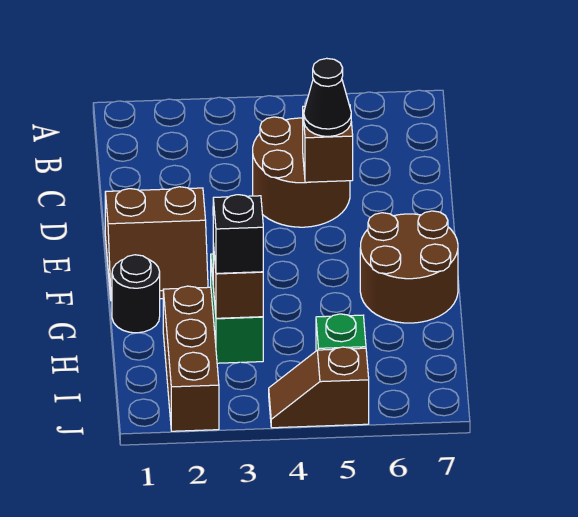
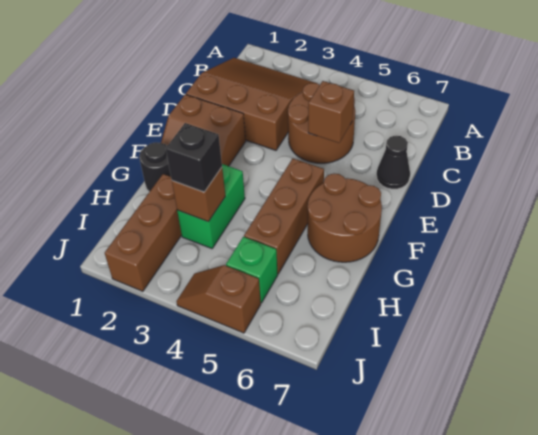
none -> brown 3x3 slope [186,58,315,150]
black 1x1 cone [304,58,351,137] -> black 1x1 cone moved to [377,136,410,189]
none -> brown 1x3 brick [244,158,324,274]

